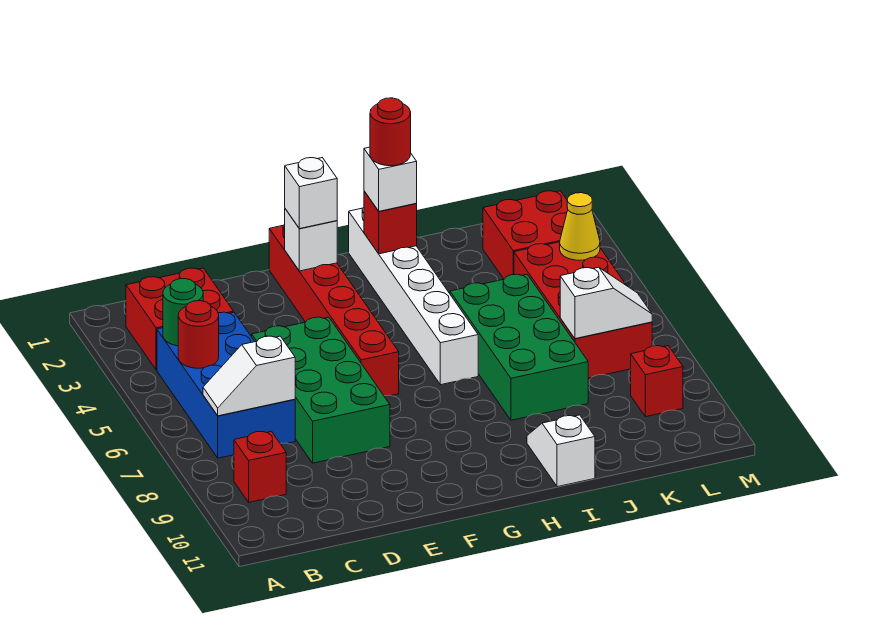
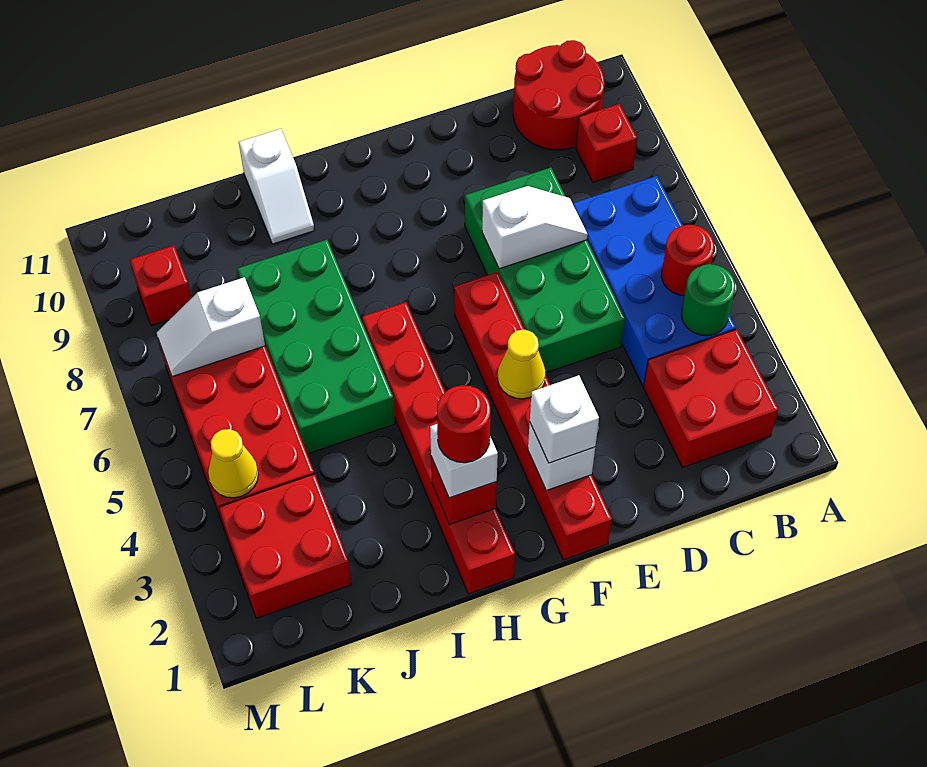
white 1x2 slope [203,336,295,416] -> white 1x2 slope moved to [482,186,588,269]
none -> red 2x2 round brick [513,40,604,150]
none -> yellow 1x1 cone [497,330,546,399]
white 1x6 brick [349,208,478,385] -> red 1x6 brick [362,302,515,594]

